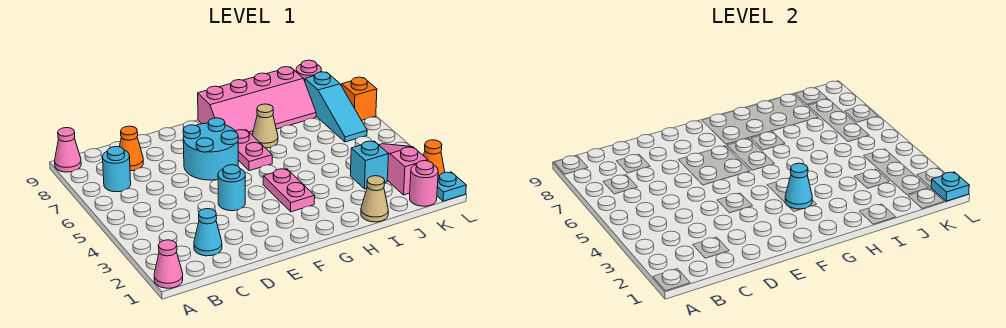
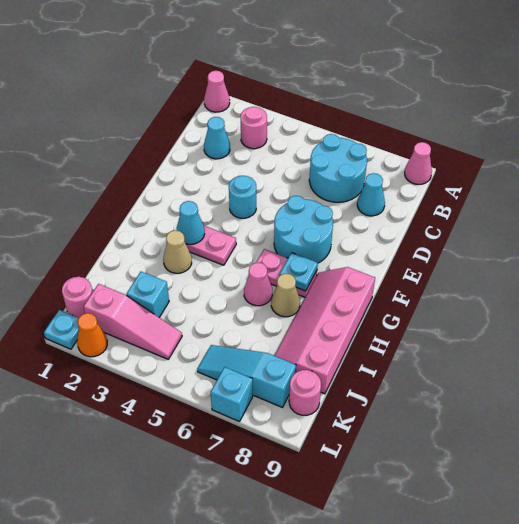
none -> pink 1x1 round brick [241,107,267,149]
cyan 1x1 round brick [103,147,131,192] -> cyan 2x2 round brick [309,134,367,202]
orange 1x1 cone [119,126,143,171] -> cyan 1x1 cone [357,173,385,216]
none -> pink 1x1 cone [244,263,272,306]
tan 1x1 cone [361,176,388,222] -> tan 1x1 cone moved to [163,230,192,273]
cyan 1x1 plate [931,172,969,201] -> cyan 1x1 plate moved to [279,253,318,291]
orange 1x1 brick [342,77,377,120] -> cyan 1x1 brick [211,367,253,422]

